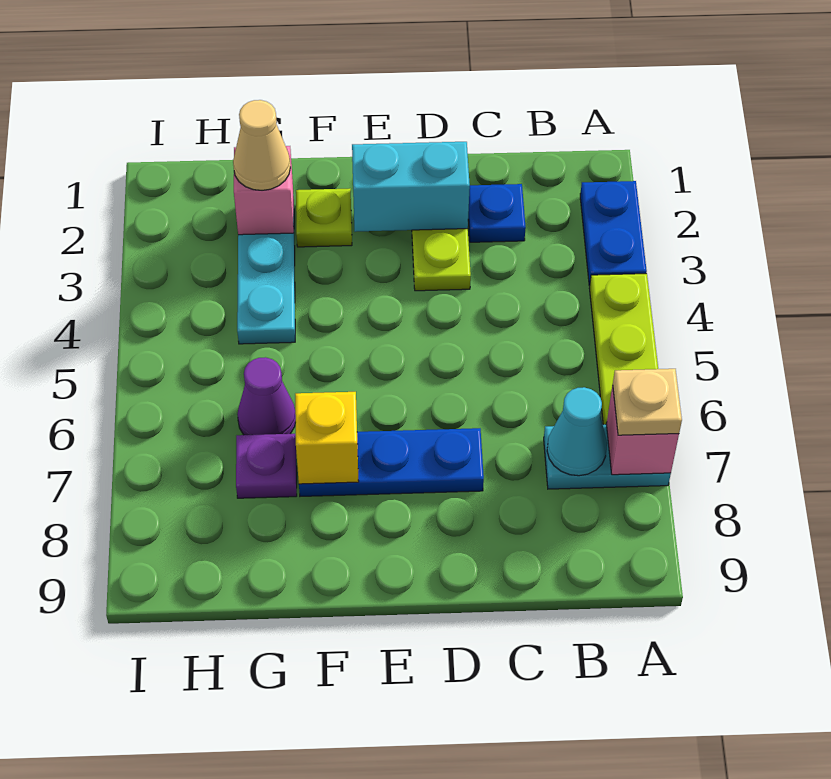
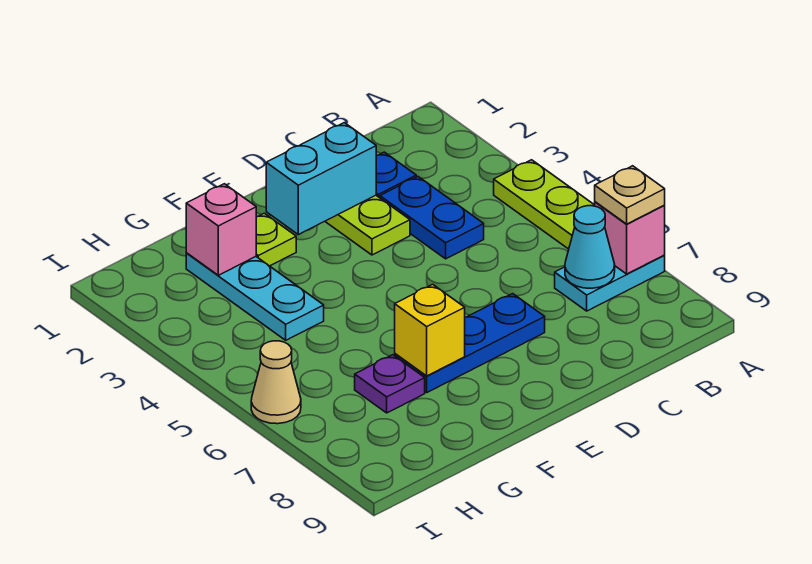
blue 1x2 plate [580,181,647,286] -> blue 1x2 plate moved to [380,177,484,259]
tan 1x1 cone [233,100,290,190] -> tan 1x1 cone moved to [251,341,301,424]
purple 1x1 cone [237,357,296,435] -> none

